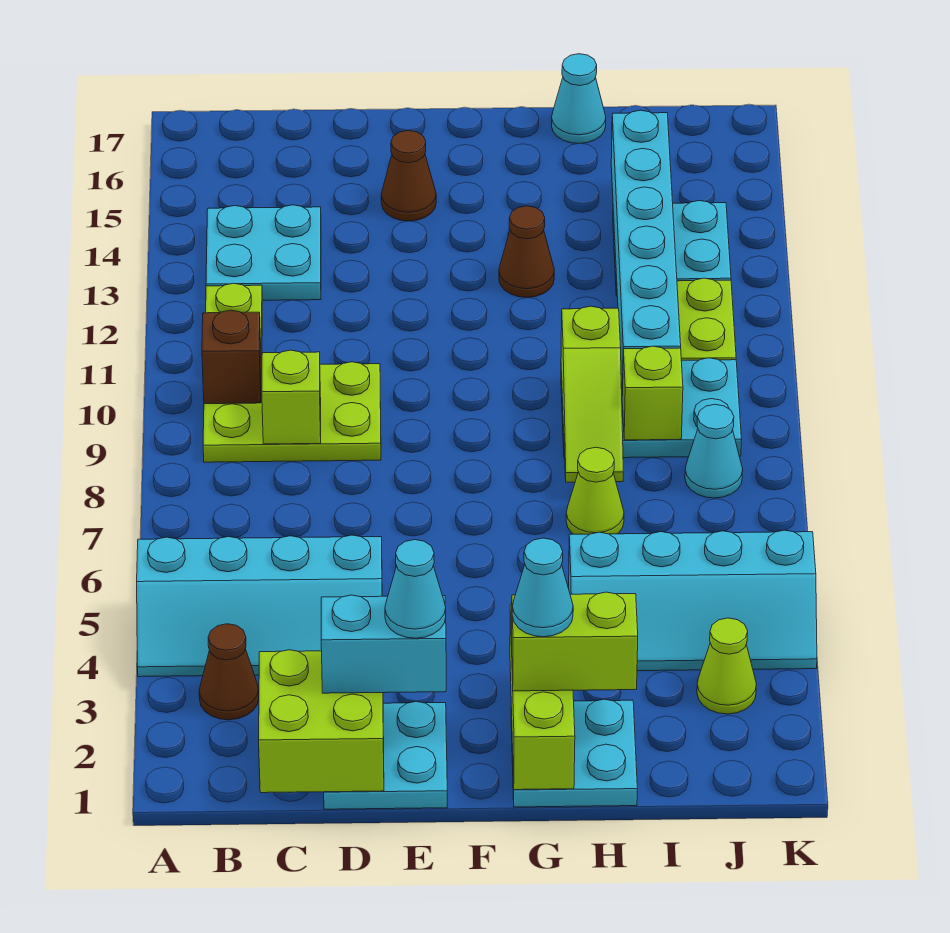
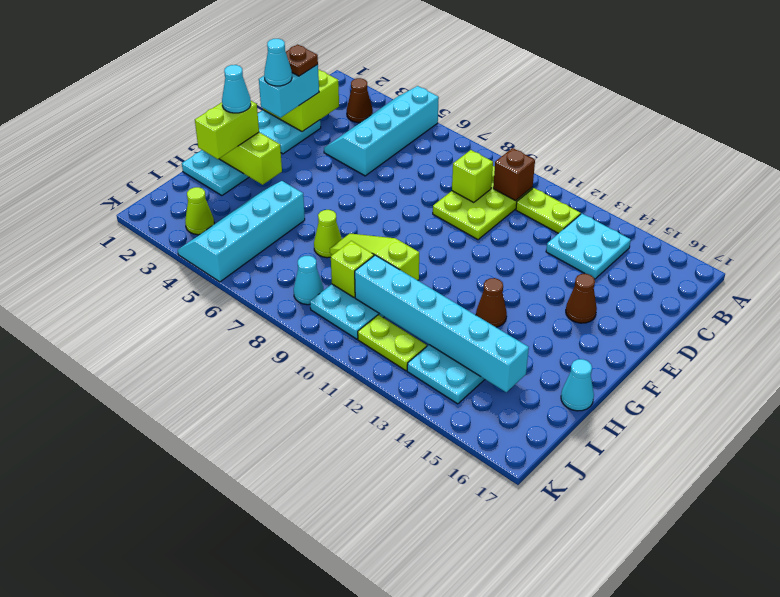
none -> brown 1x1 plate [286,44,318,76]

